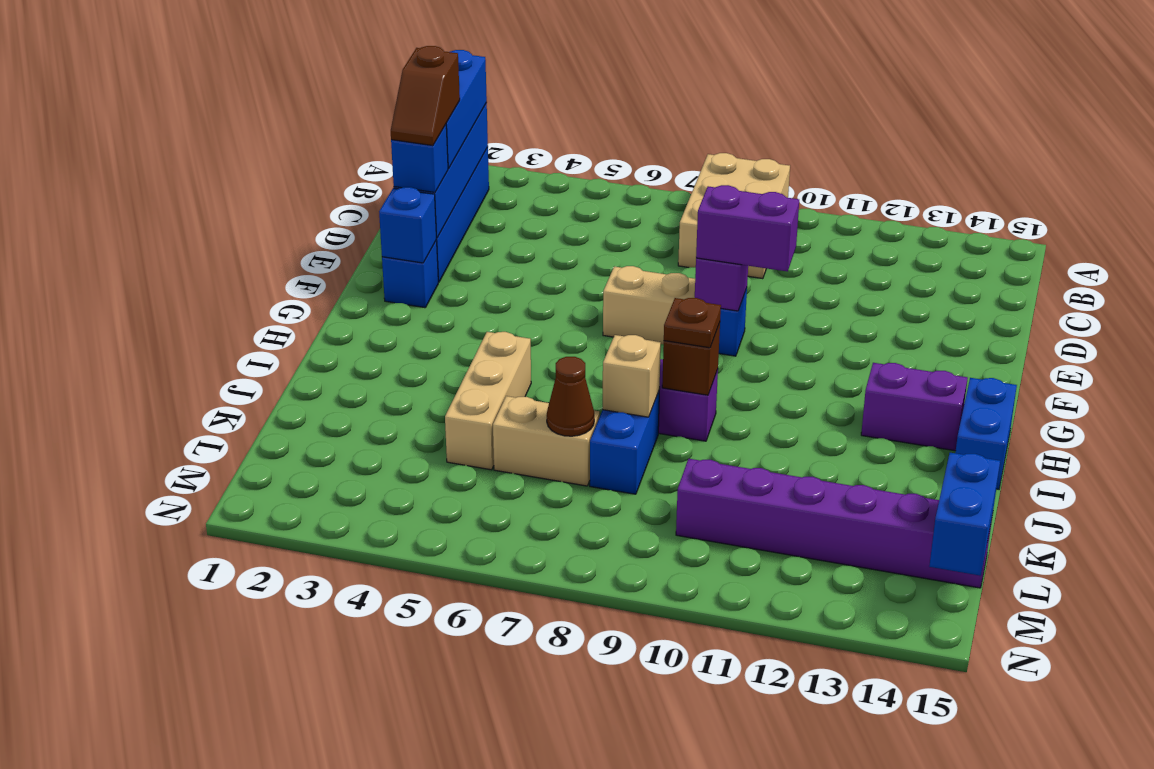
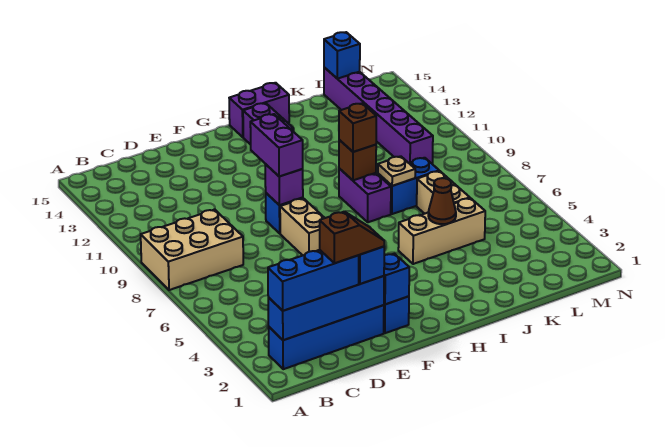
blue 1x2 brick [955,378,1017,489] -> purple 1x2 brick [229,83,289,137]
brown 1x1 plate [664,298,721,348] -> brown 1x1 brick [339,103,376,152]
tan 1x1 brick [603,335,661,417] -> tan 1x1 plate [378,156,415,186]
brown 1x1 cone [547,357,594,436] -> brown 1x1 cone moved to [428,178,456,224]
blue 1x2 brick [929,453,1000,576] -> blue 1x1 brick [324,32,360,79]

